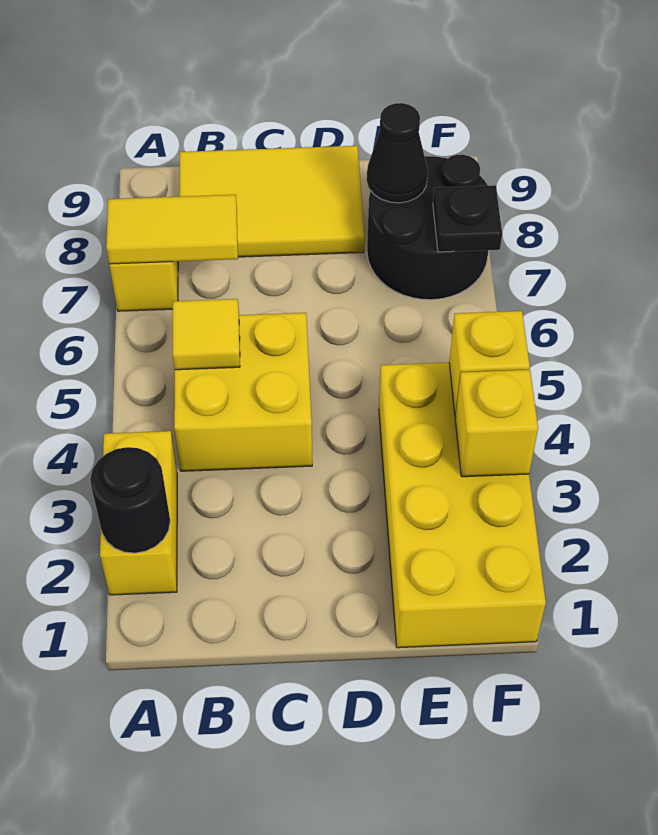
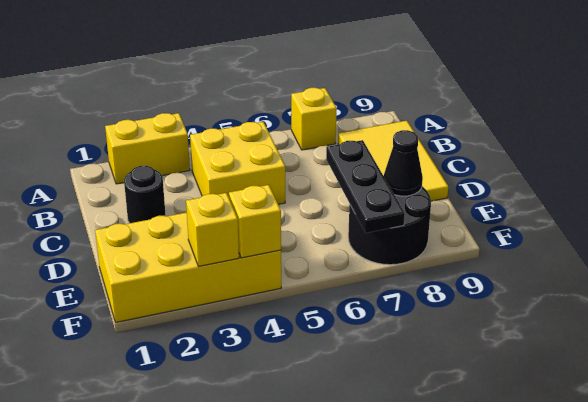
black 1x1 round brick [90,447,170,553] -> black 1x1 round brick moved to [124,166,166,223]
yellow 1x2 tile [106,195,238,264] -> none
yellow 1x1 tile [173,299,240,370] -> none
black 1x1 plate [433,185,502,252] -> black 1x3 plate [326,140,405,233]

